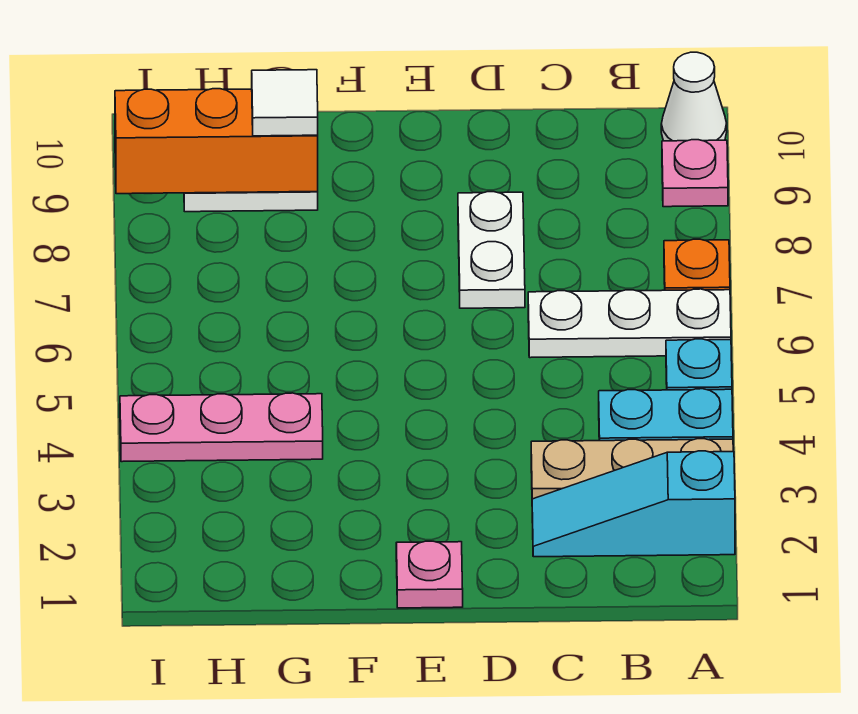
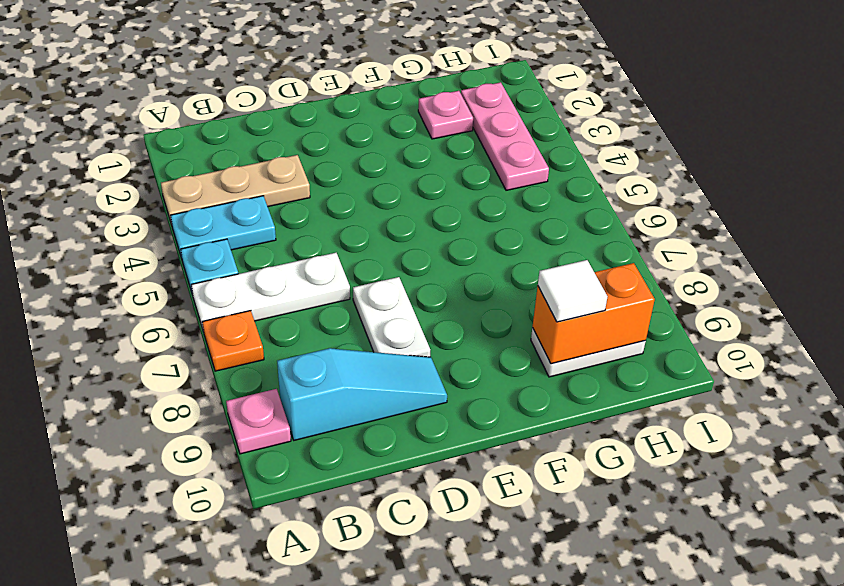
cyan 1x3 slope [532,451,735,557] -> cyan 1x3 slope moved to [277,348,447,440]
white 1x1 cone [661,52,727,141] -> none
pink 1x1 plate [396,541,463,608] -> pink 1x1 plate moved to [418,91,473,139]
pink 1x3 plate [120,393,323,462] -> pink 1x3 plate turned to [461,82,549,190]
orange 1x3 brick [115,89,318,194] -> orange 1x2 brick [533,263,655,364]

